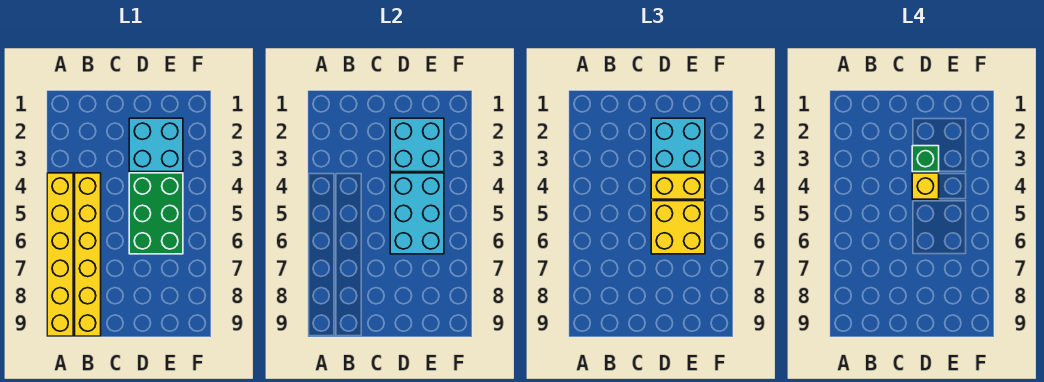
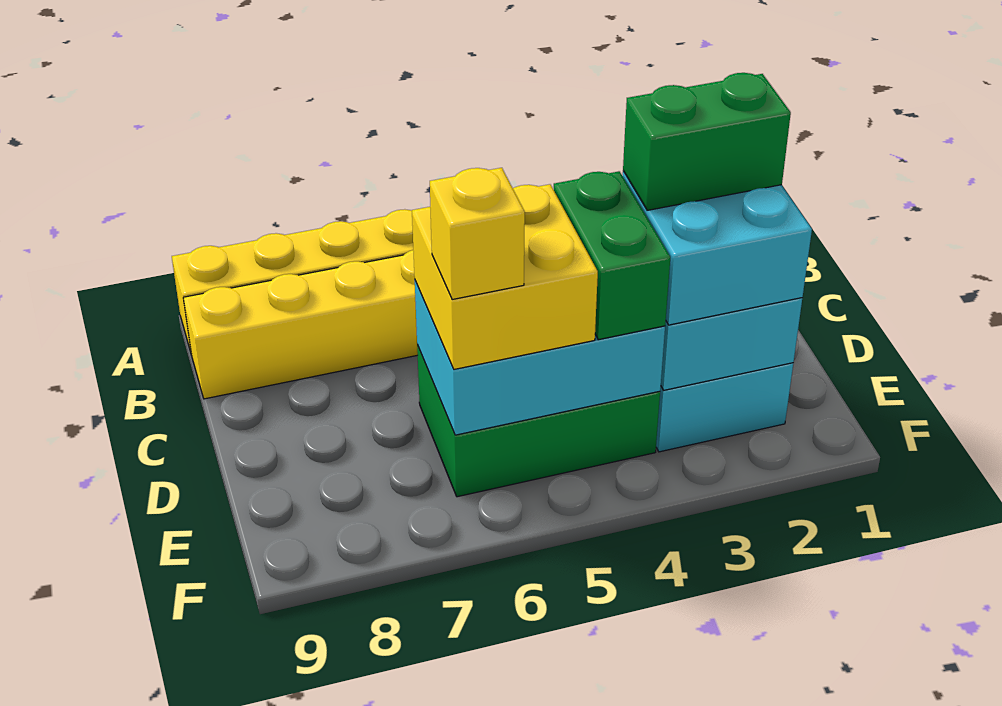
green 1x1 brick [912,146,939,172] -> green 1x2 brick [623,73,791,210]
yellow 1x2 brick [651,173,705,199] -> green 1x2 brick [554,171,670,340]
yellow 1x1 brick [912,173,939,199] -> yellow 1x1 brick moved to [430,168,525,300]

